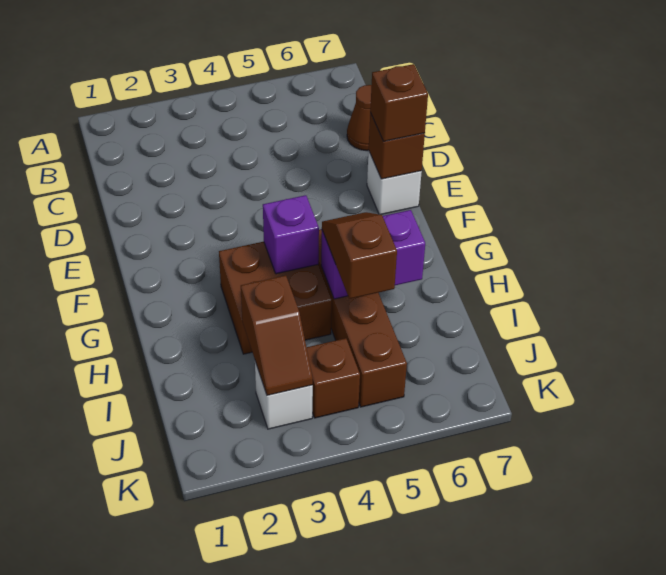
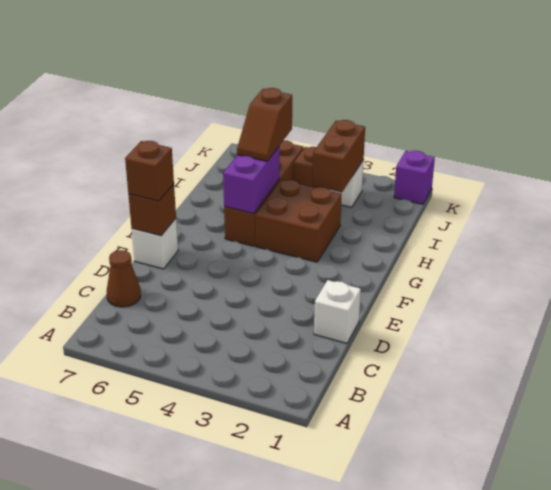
none -> white 1x1 brick [314,280,361,343]
purple 1x1 brick [263,195,319,274] -> purple 1x1 brick moved to [394,151,435,204]
purple 1x2 brick [321,210,425,299] -> purple 1x2 brick turned to [223,146,280,214]
brown 1x2 slope [241,275,313,395] -> brown 1x2 brick [312,120,365,192]

